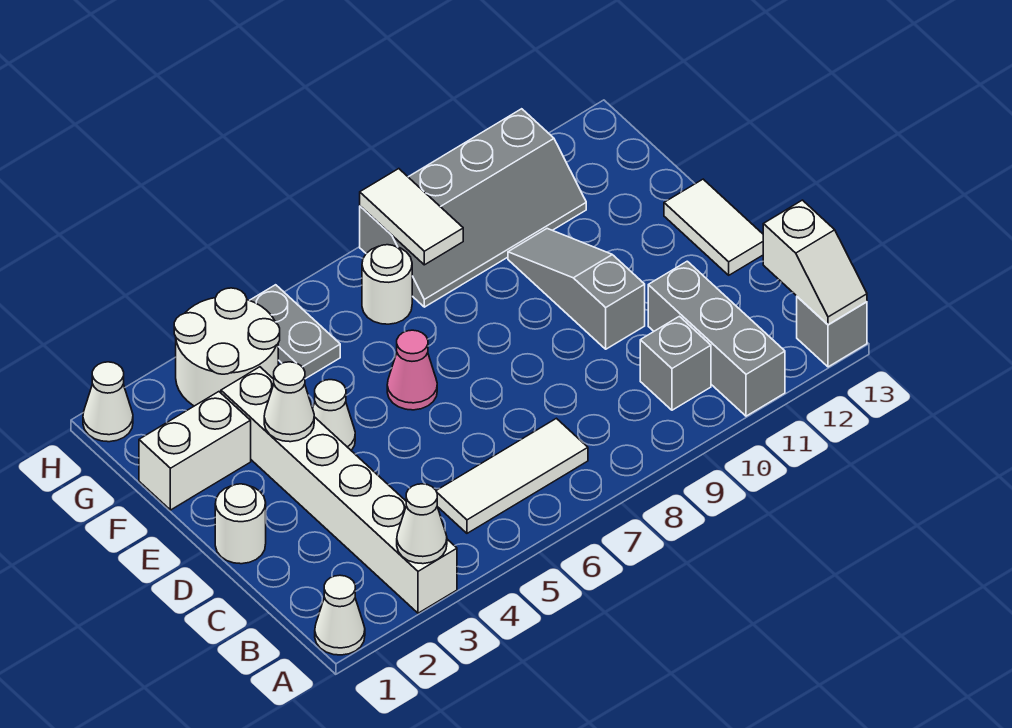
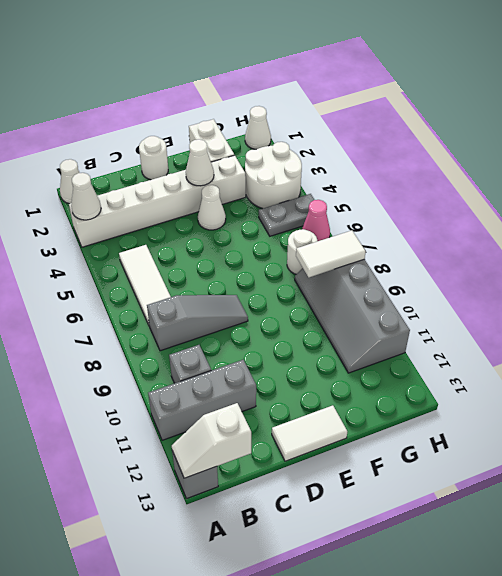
grey 1x3 slope [508,229,645,349] -> grey 1x3 slope moved to [147,295,248,351]
pink 1x1 cone [387,330,437,410] -> pink 1x1 cone moved to [302,200,330,241]

